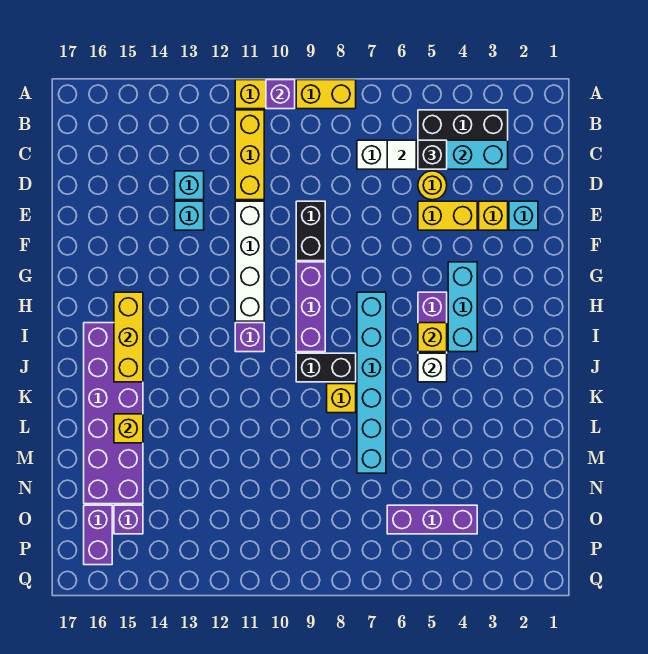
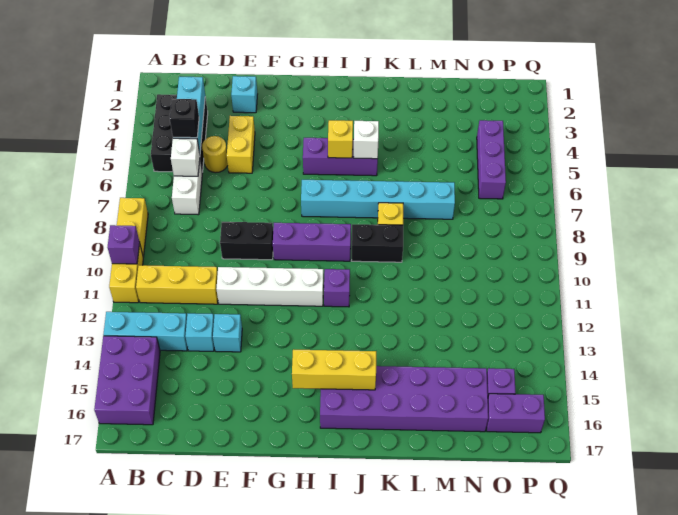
none -> purple 2x3 brick [94,336,160,425]
white 1x1 tile [387,140,416,169] -> white 1x1 brick [171,138,200,176]
yellow 1x1 brick [479,201,508,230] -> none
cyan 1x3 brick [448,262,477,352] -> cyan 1x3 brick moved to [103,312,188,351]
black 1x2 brick [296,353,356,382] -> black 1x2 brick turned to [351,224,403,262]
yellow 1x1 brick [114,414,143,443] -> none

